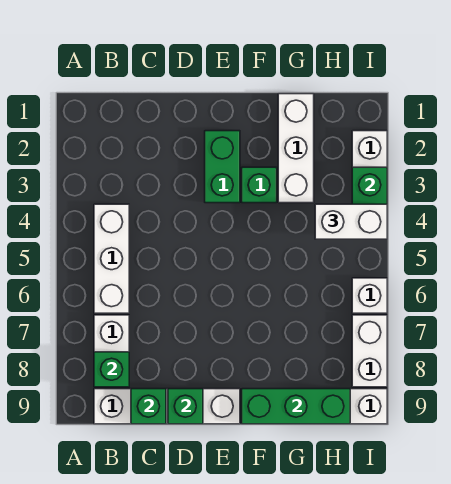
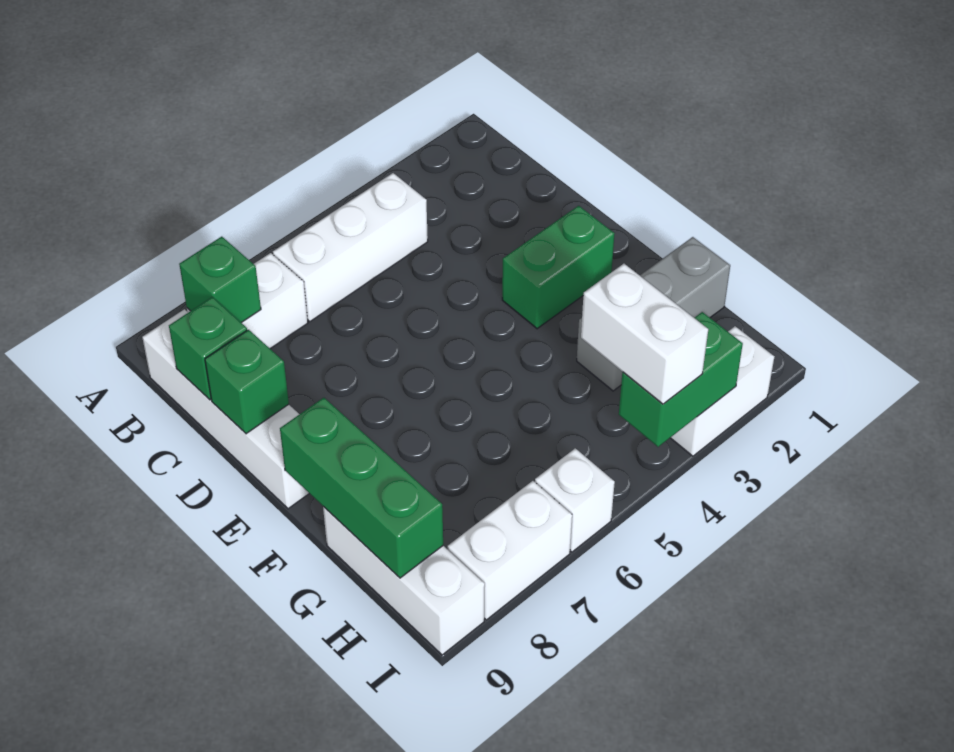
green 1x1 brick [242,167,277,203] -> none
white 1x3 brick [278,94,314,203] -> grey 1x3 brick [577,237,730,391]

